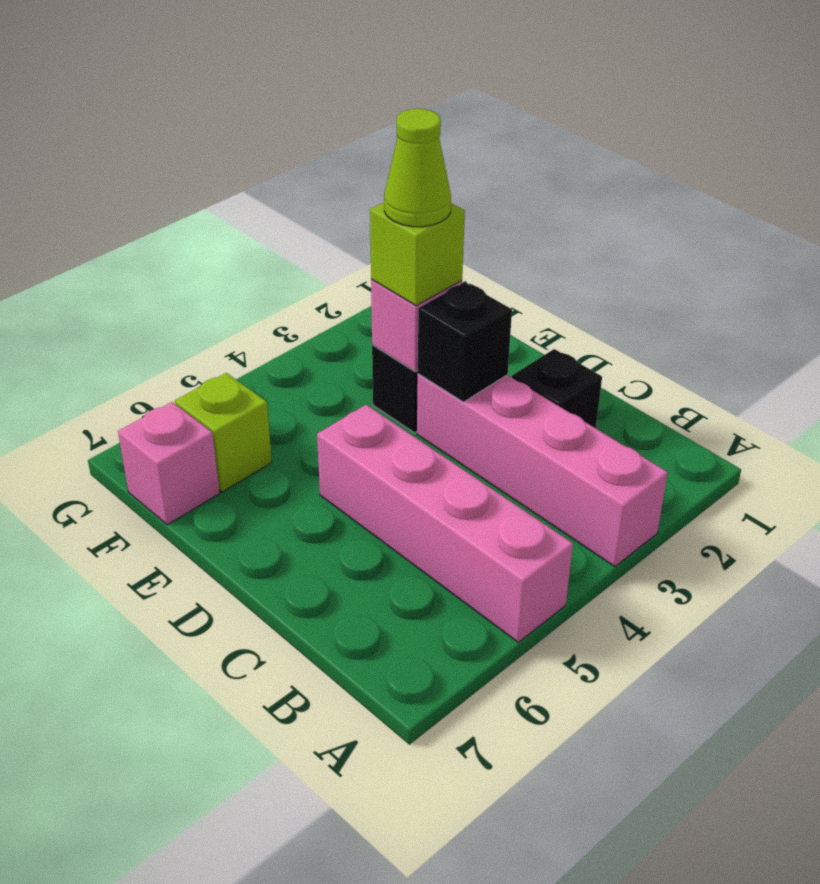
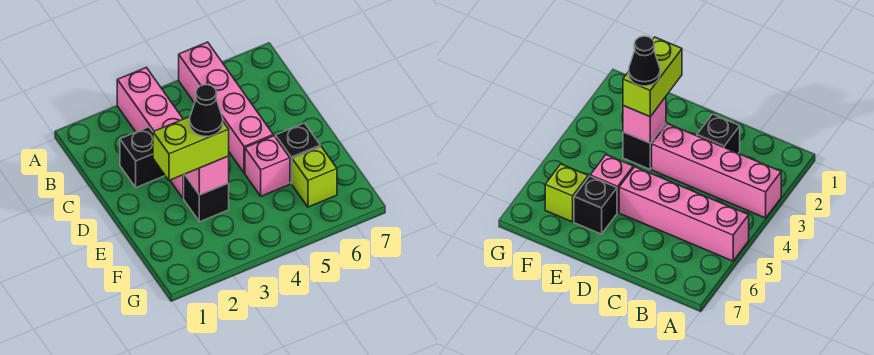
black 1x1 brick [418,282,512,402] -> black 1x1 brick moved to [276,123,320,184]
lime 1x1 brick [370,203,465,306] -> lime 1x2 brick [153,117,229,180]
lime 1x1 cone [384,109,451,227] -> black 1x1 cone [190,85,223,136]
pink 1x1 brick [118,402,220,525] -> pink 1x1 brick moved to [245,136,290,196]

